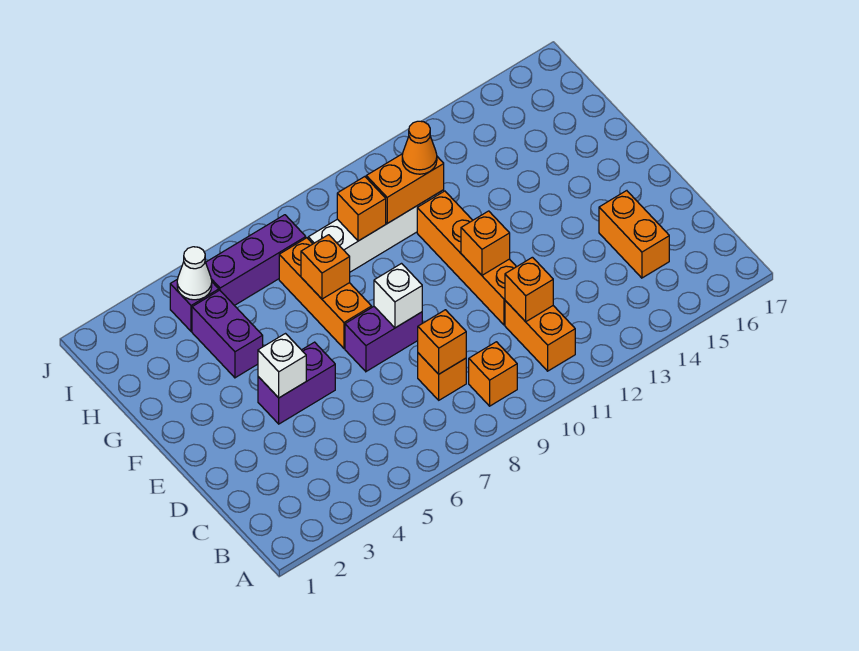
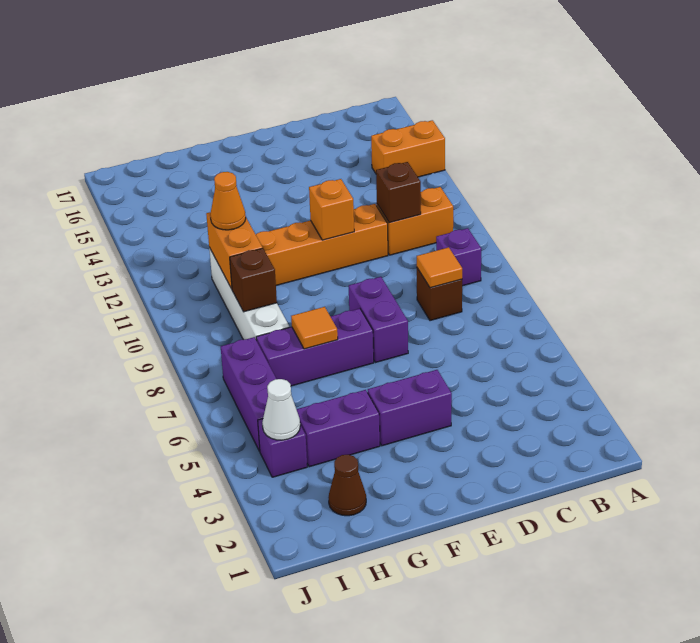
orange 1x1 brick [469,342,517,406] -> purple 1x1 brick [436,228,482,286]
orange 1x1 brick [418,353,466,400] -> brown 1x1 brick [417,268,462,321]
orange 1x1 brick [418,310,466,374] -> orange 1x1 tile [417,247,462,288]
orange 1x1 brick [505,257,553,322] -> brown 1x1 brick [376,162,421,223]
orange 1x2 brick [599,191,669,278] -> orange 1x2 brick moved to [371,120,445,177]
purple 1x2 brick [258,342,335,424] -> purple 1x2 brick turned to [368,370,452,446]
white 1x1 brick [258,334,306,398] -> none
white 1x1 brick [374,264,422,328] -> none
orange 1x3 brick [279,238,372,348] -> purple 1x3 brick [256,309,374,386]
orange 1x1 brick [301,235,350,299] -> orange 1x1 tile [291,307,338,349]
none -> brown 1x1 cone [328,455,366,516]
orange 1x1 brick [337,177,386,241] -> brown 1x1 brick [230,248,277,312]

